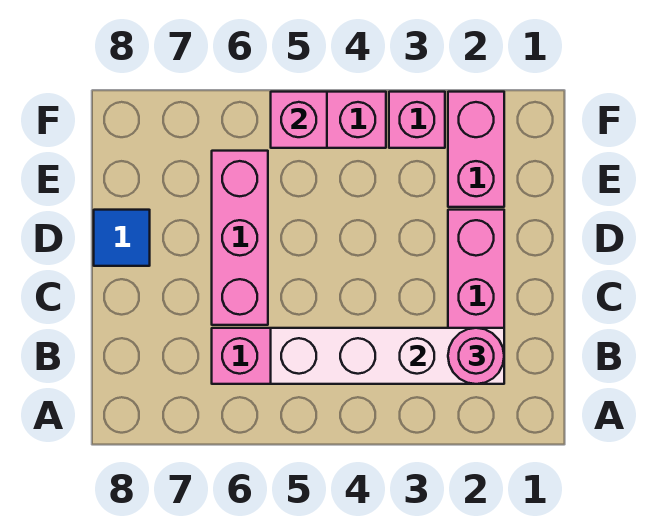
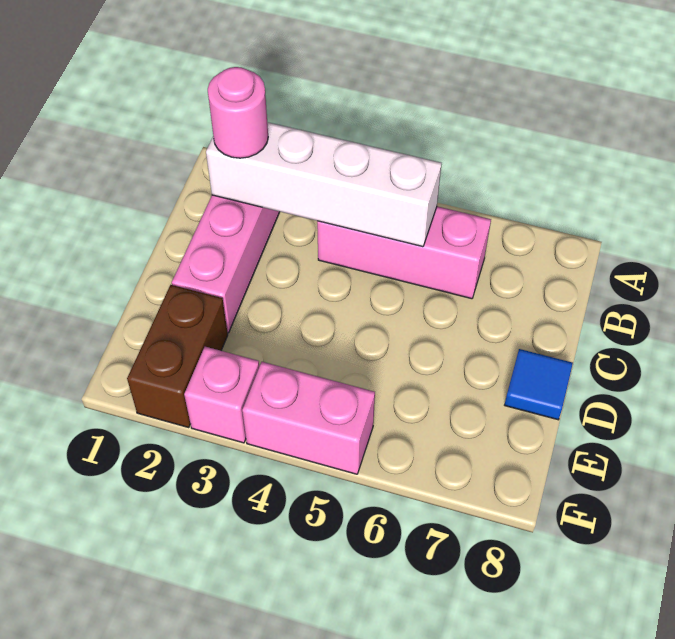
pink 1x3 brick [212,151,268,325] -> none
pink 1x2 brick [448,92,504,207] -> brown 1x2 brick [127,285,228,428]
pink 1x1 brick [271,92,327,148] -> none

